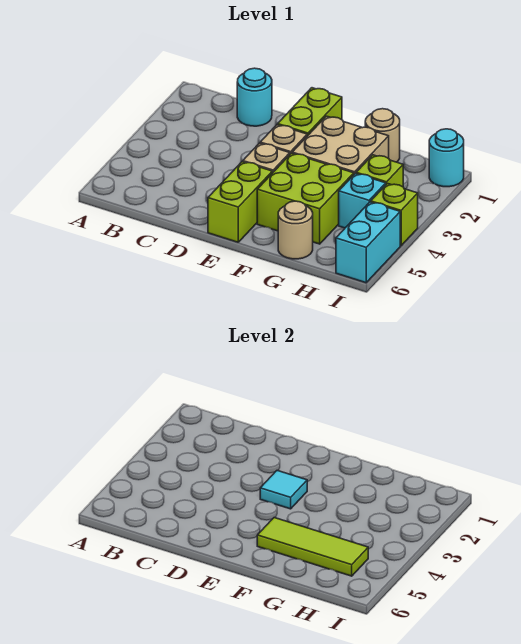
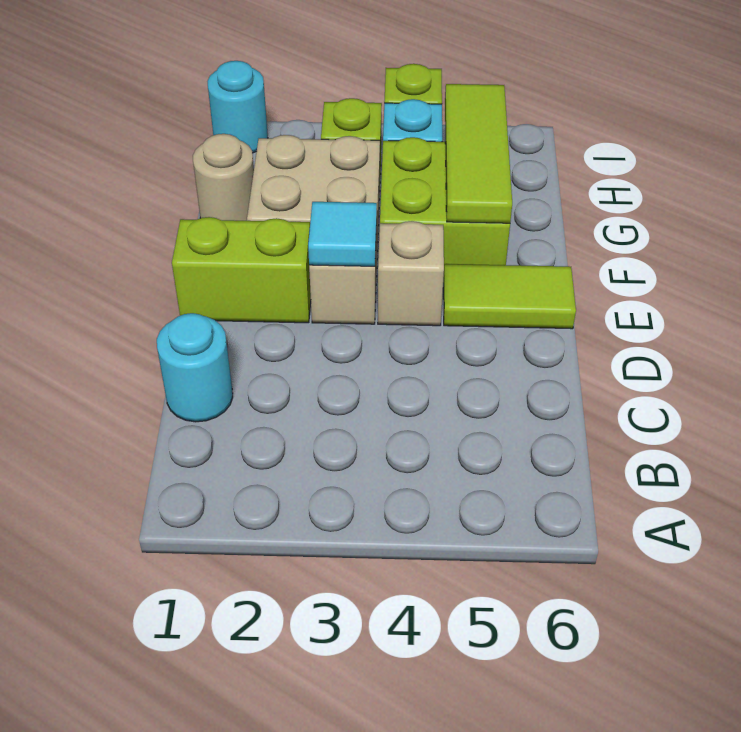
lime 1x2 brick [208,162,272,242] -> lime 1x2 tile [443,264,576,329]
tan 1x1 round brick [278,201,313,259] -> none
cyan 1x2 brick [336,202,400,283] -> none

